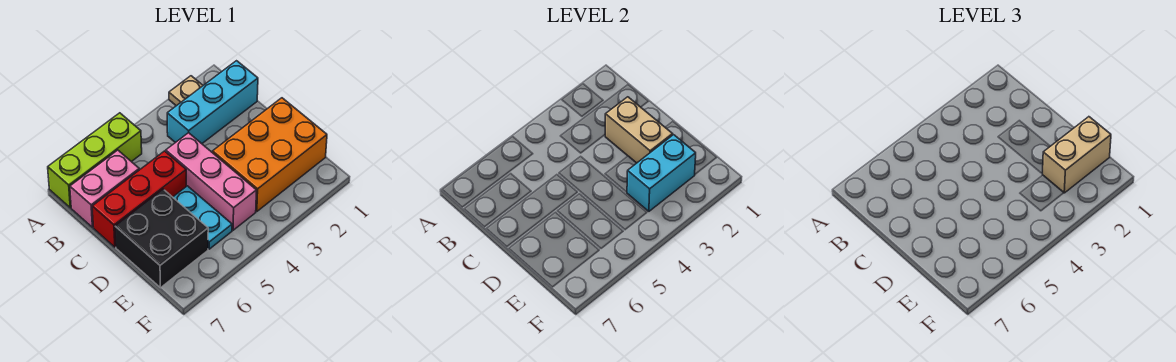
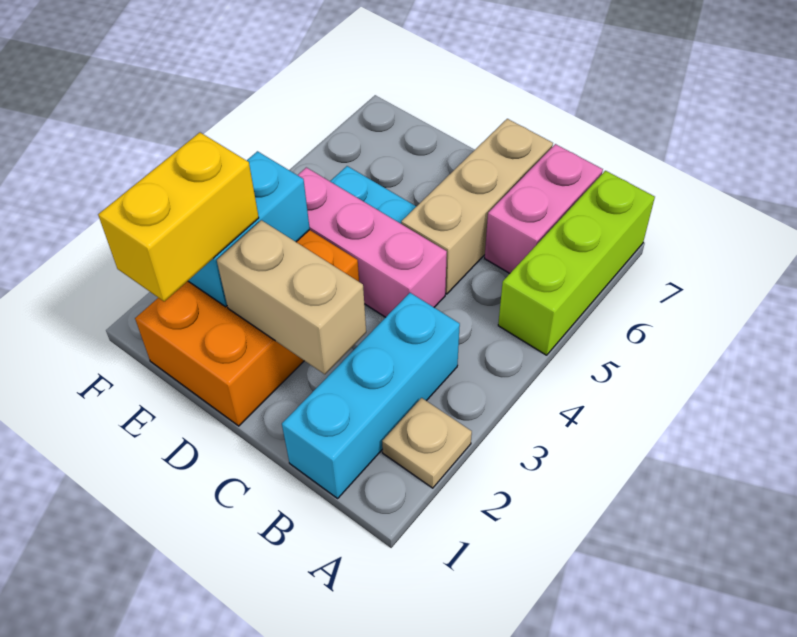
red 1x3 brick [92,151,186,247] -> tan 1x3 brick [401,119,553,294]
black 2x2 brick [115,189,208,288] -> none
tan 1x2 brick [1043,117,1111,193] -> yellow 1x2 brick [98,133,259,302]

